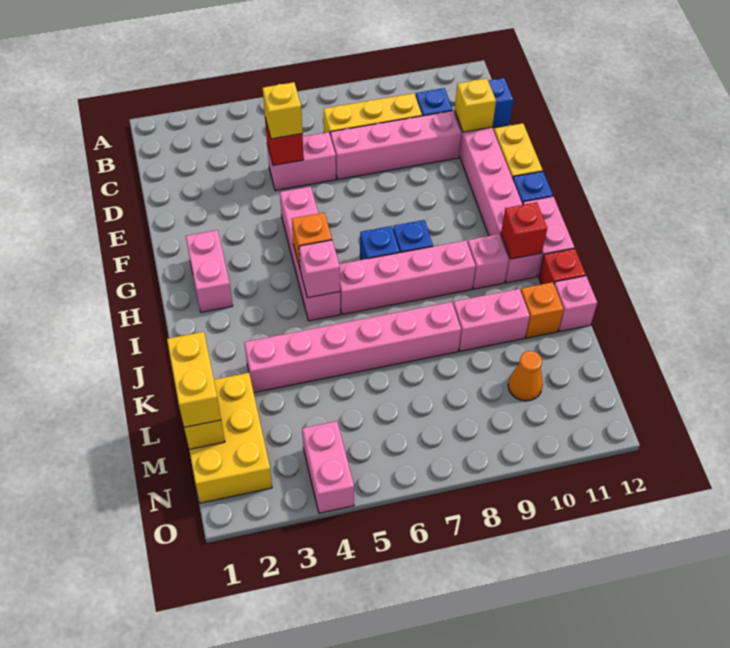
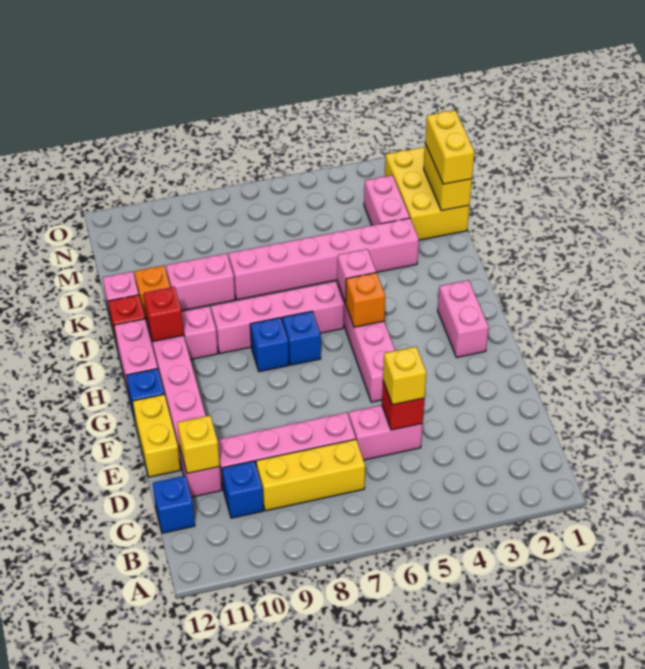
orange 1x1 cone [508,351,543,401] -> none
pink 1x2 brick [302,421,354,513] -> pink 1x2 brick moved to [364,175,410,225]

